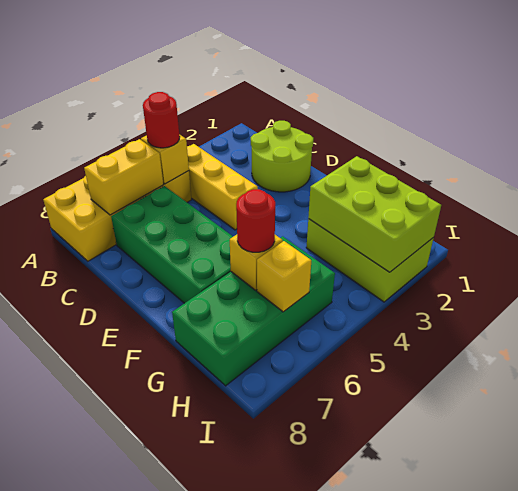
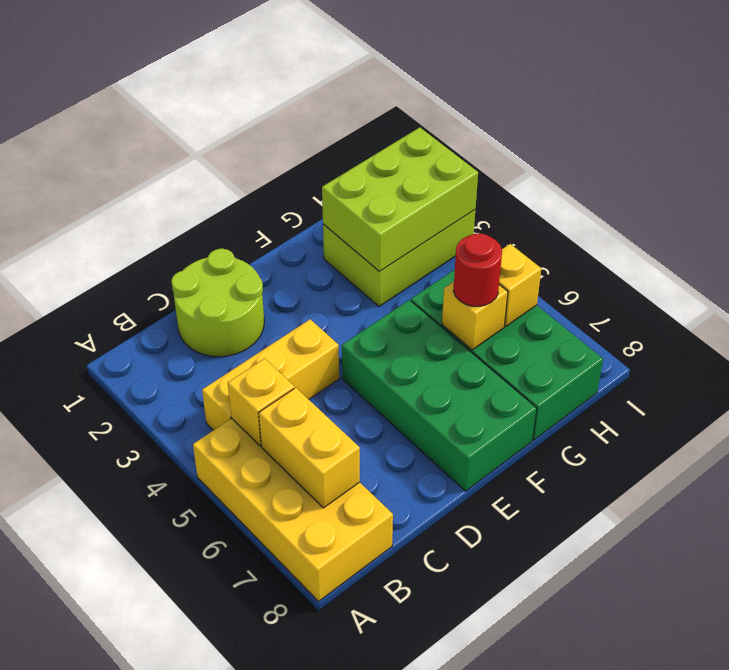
red 1x1 round brick [143,92,180,148] -> none
green 2x4 brick [111,186,233,303] -> green 2x4 brick turned to [342,300,537,491]

